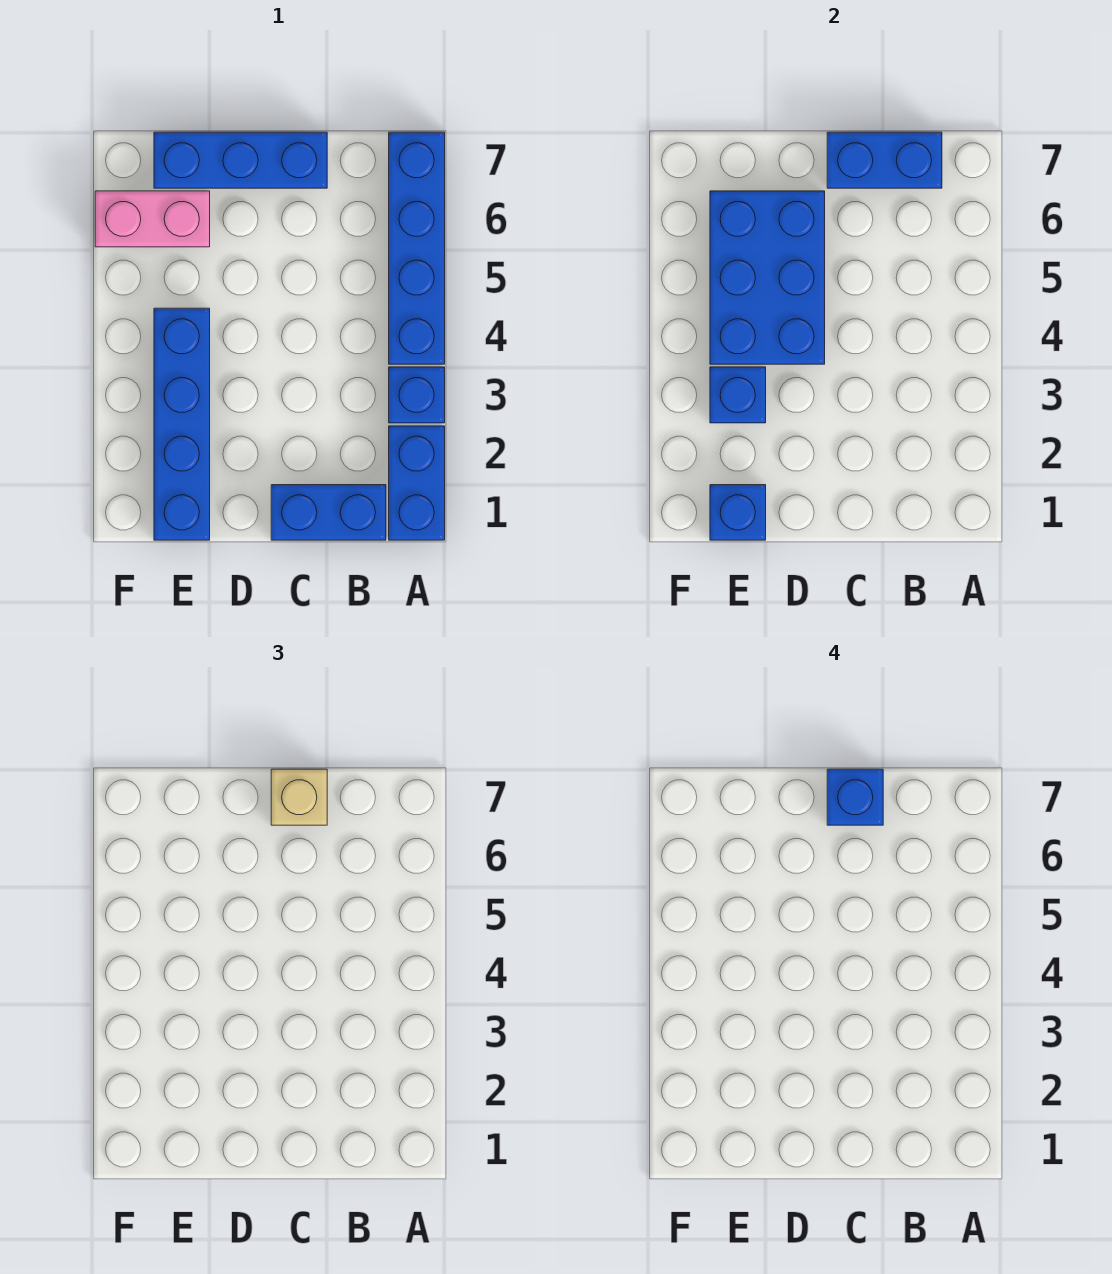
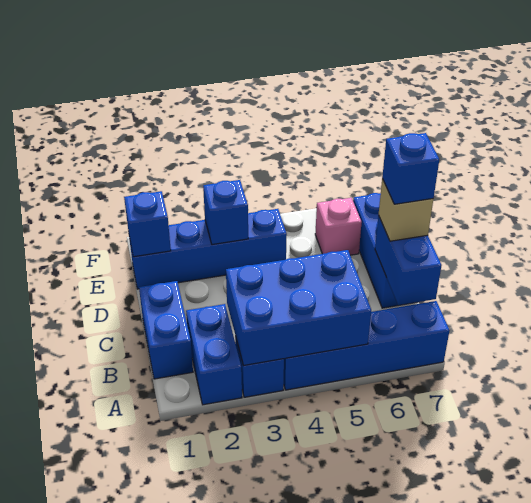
blue 1x2 brick [389,426,445,540] -> blue 1x2 brick turned to [186,304,242,405]
blue 2x3 brick [710,191,825,364] -> blue 2x3 brick moved to [226,250,371,366]
pink 1x2 brick [95,191,210,247] -> pink 1x1 brick [315,198,362,255]

